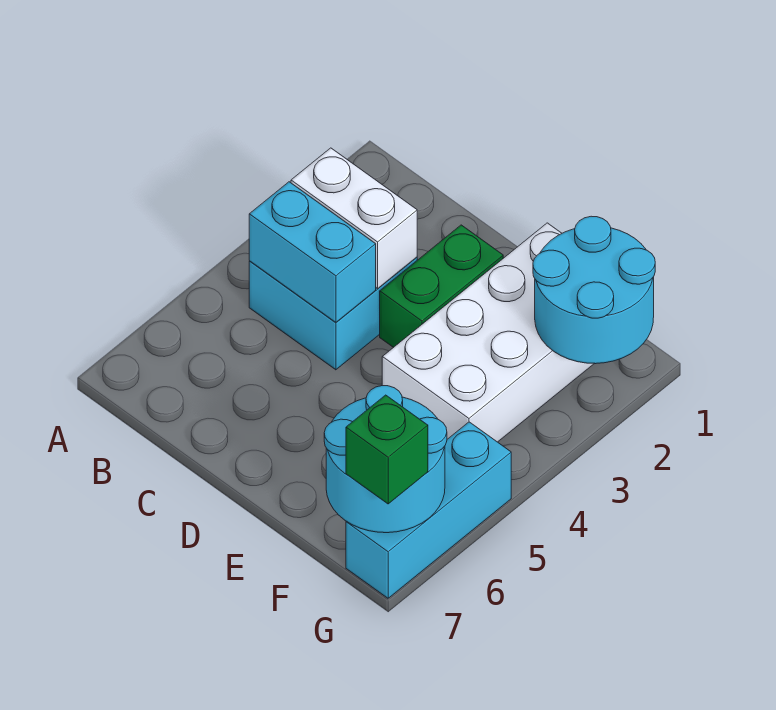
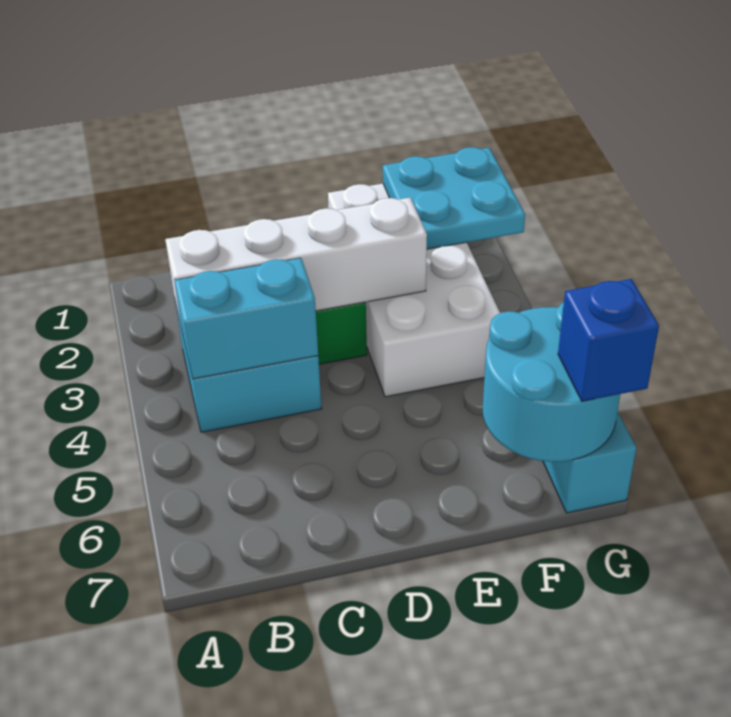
white 1x2 brick [291,148,417,289] -> white 1x4 brick [165,198,427,329]
cyan 2x2 round brick [533,216,655,364] -> cyan 2x2 plate [383,147,525,249]
green 1x1 brick [346,395,428,504] -> blue 1x1 brick [558,279,659,401]

